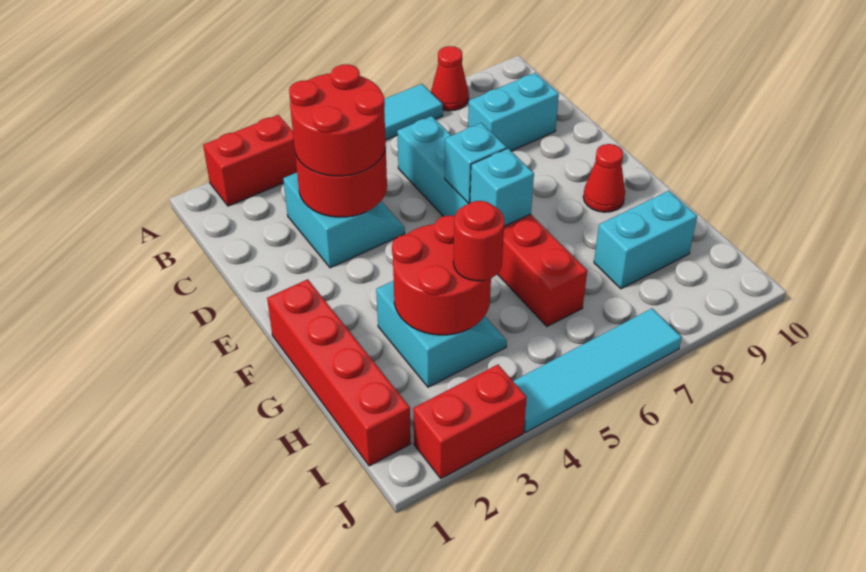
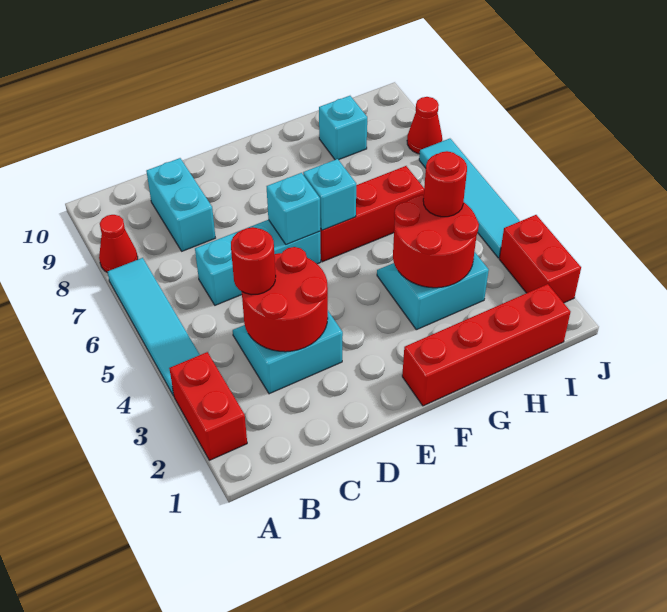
red 2x2 round brick [289,64,386,176] -> red 1x1 round brick [231,227,276,295]
red 1x1 cone [583,144,625,212] -> red 1x1 cone moved to [407,97,442,154]
cyan 1x2 brick [594,191,697,289] -> cyan 1x1 brick [319,96,367,160]

